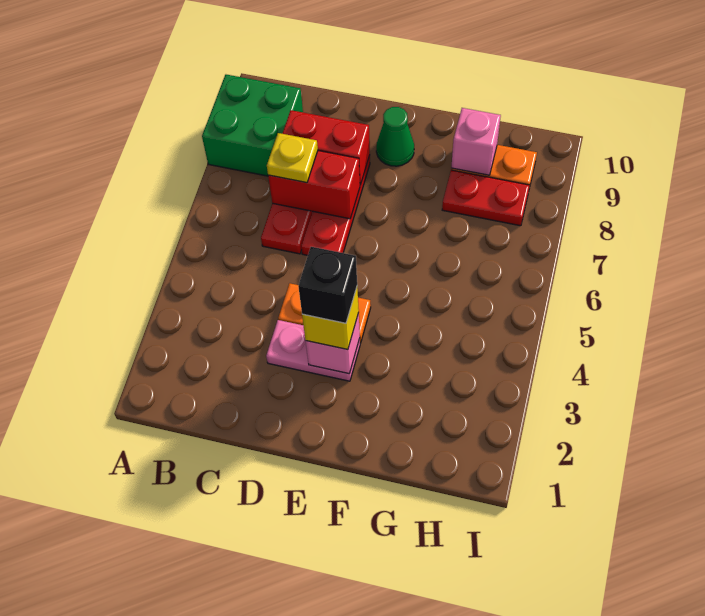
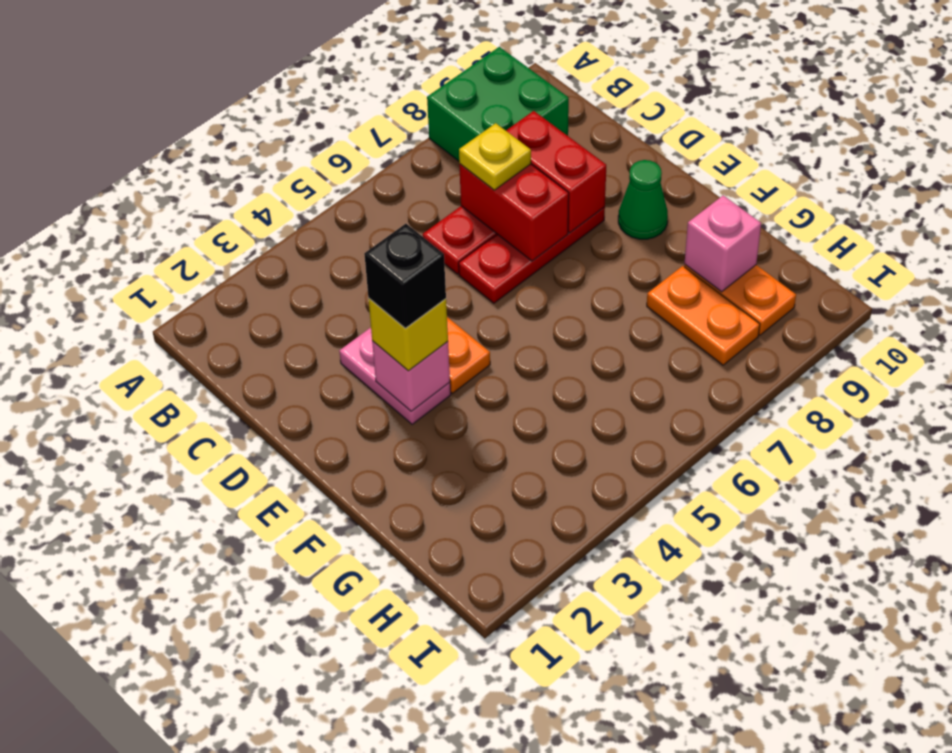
red 1x2 plate [442,170,530,226] -> orange 1x2 plate [647,266,760,365]

